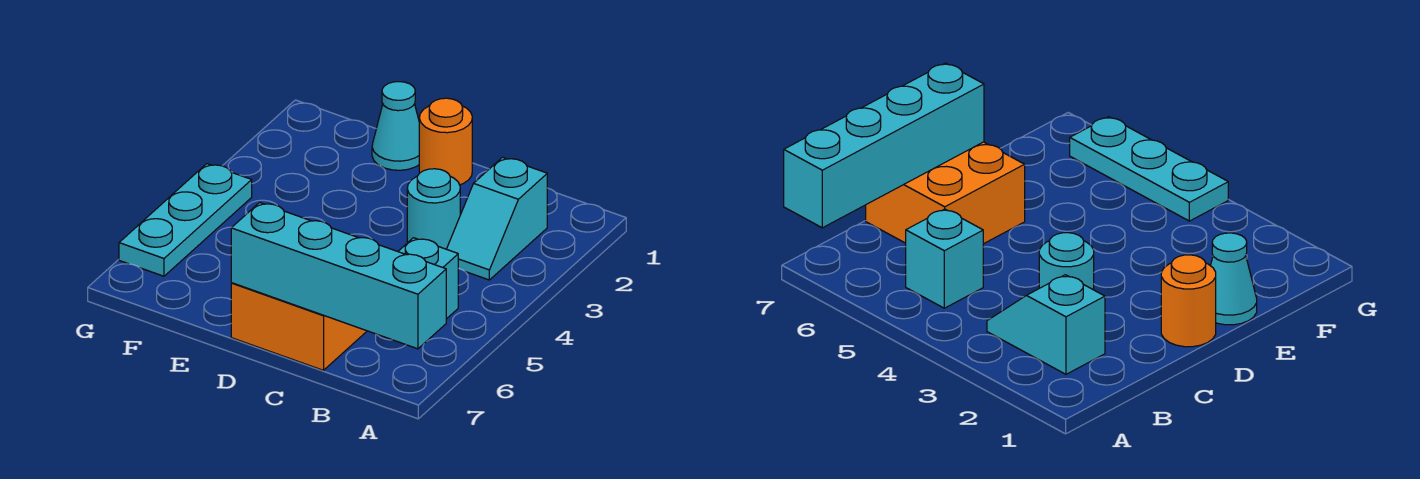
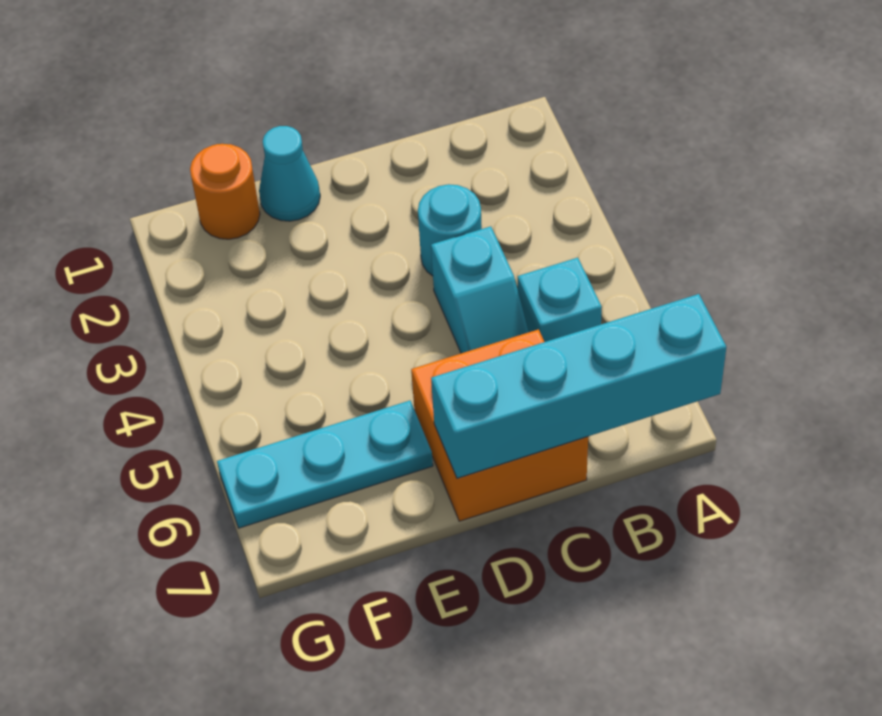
cyan 1x2 slope [447,157,547,280] -> cyan 1x2 slope moved to [431,226,529,353]
orange 1x1 round brick [419,98,472,185] -> orange 1x1 round brick moved to [190,144,260,239]
cyan 1x3 plate [119,164,252,276] -> cyan 1x3 plate turned to [217,401,433,528]

